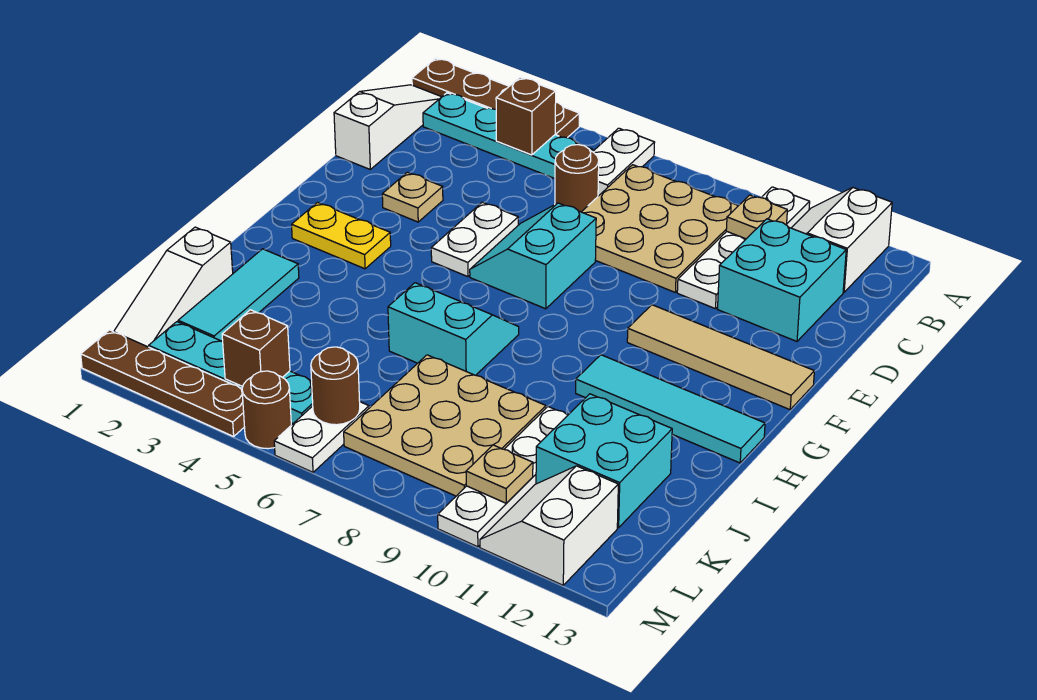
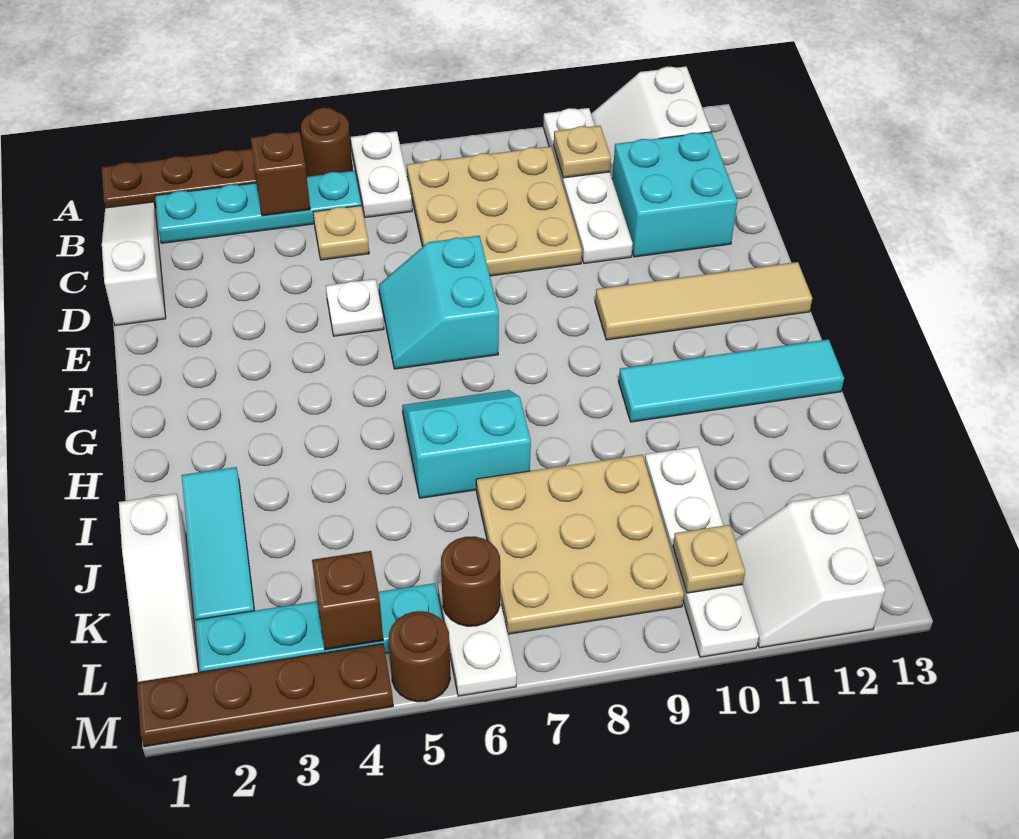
brown 1x1 round brick [555,145,599,212] -> brown 1x1 round brick moved to [301,108,352,177]
tan 1x1 plate [382,172,443,222] -> tan 1x1 plate moved to [313,206,369,260]
white 1x2 plate [431,202,518,277] -> white 1x1 plate [326,279,384,336]
yellow 1x2 plate [292,203,391,269] -> none
cyan 2x2 brick [536,394,672,528] -> none

